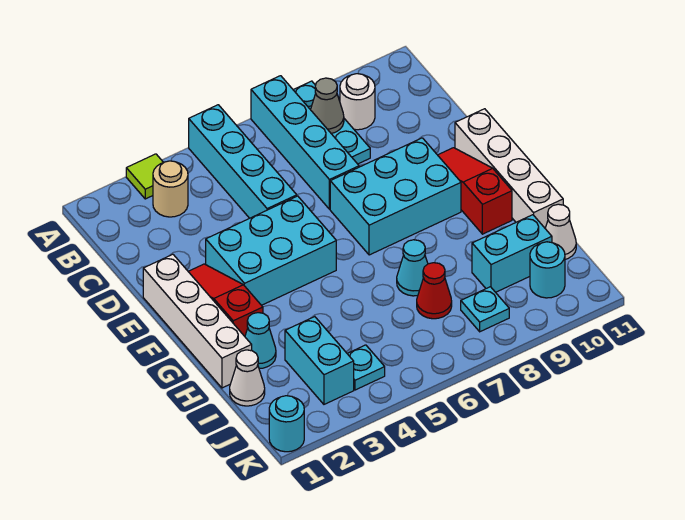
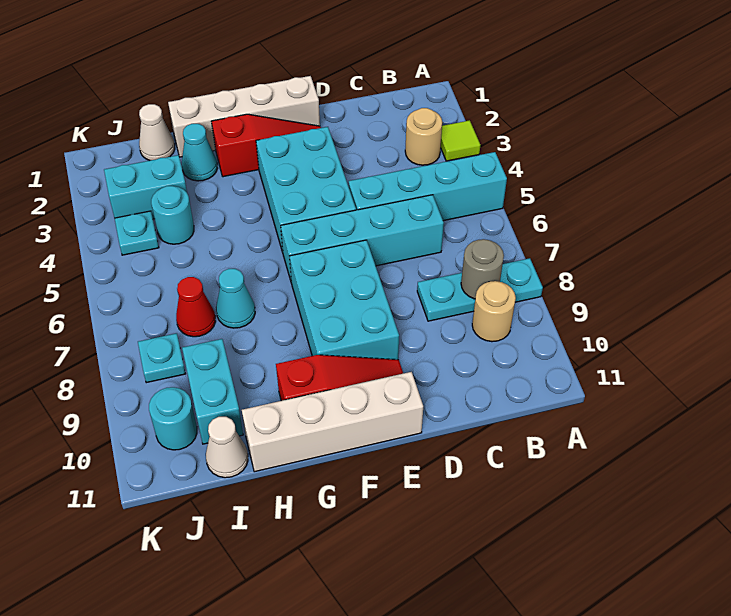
cyan 1x4 brick [251,76,359,209] -> cyan 1x4 brick moved to [281,195,444,283]
grey 1x1 cone [311,78,344,134] -> grey 1x1 round brick [461,239,504,299]
white 1x1 round brick [340,74,375,130] -> tan 1x1 round brick [472,281,516,342]
cyan 1x1 round brick [269,396,304,452] -> cyan 1x1 round brick moved to [151,186,194,244]

